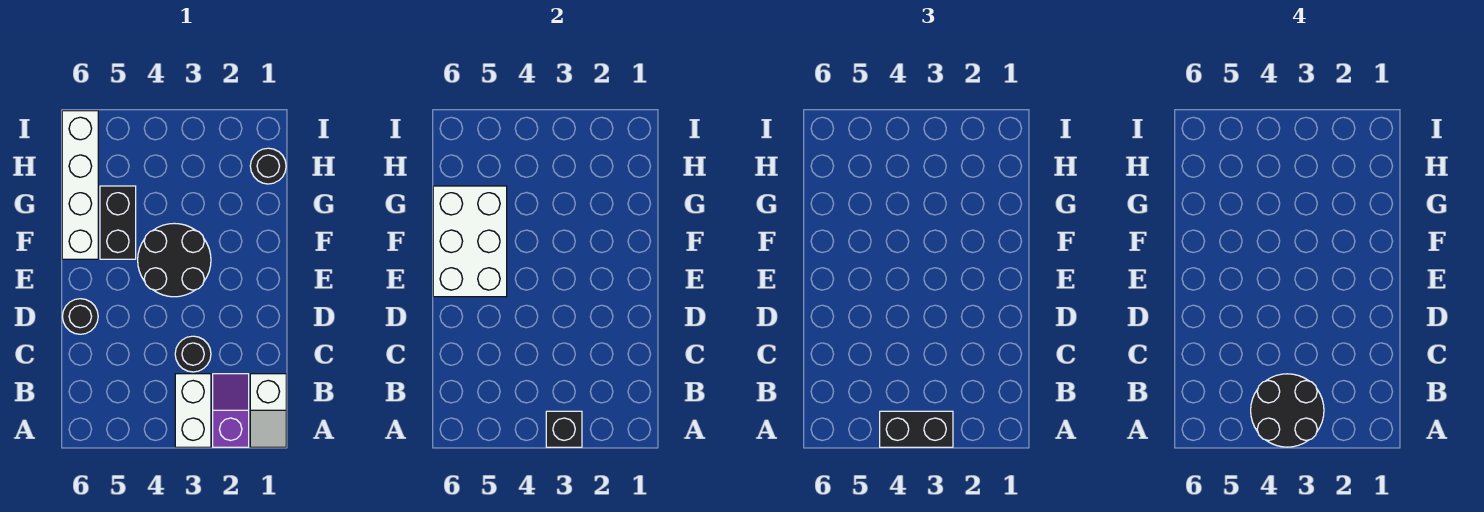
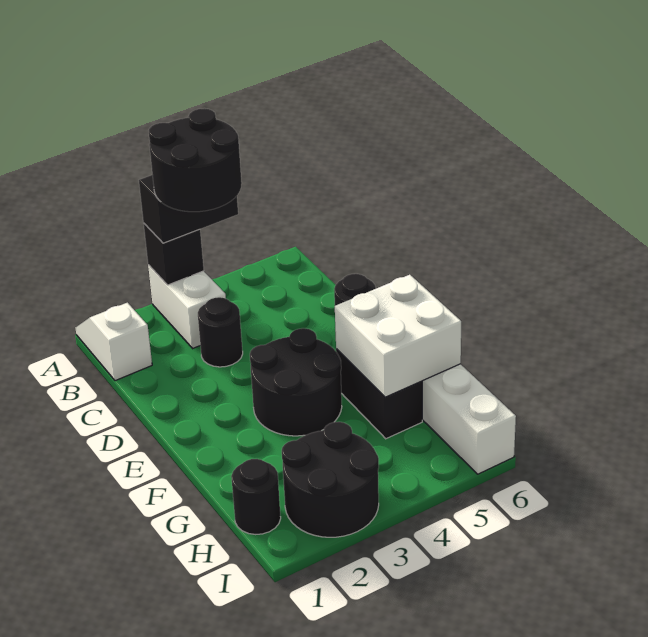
purple 1x2 slope [213,374,249,447] -> none
white 2x3 brick [433,186,507,297] -> white 2x2 brick [335,275,461,397]
none -> black 2x2 round brick [282,422,379,537]

